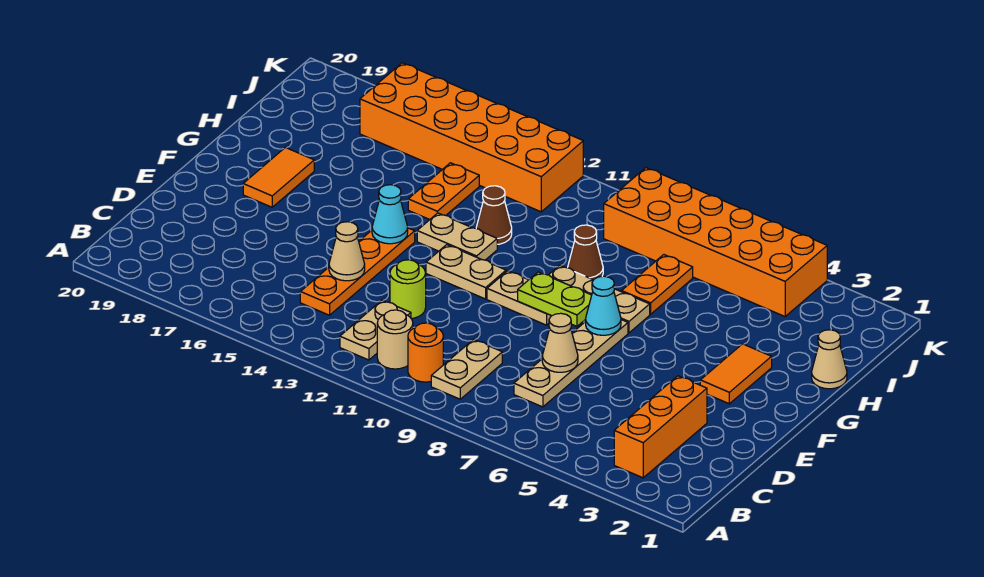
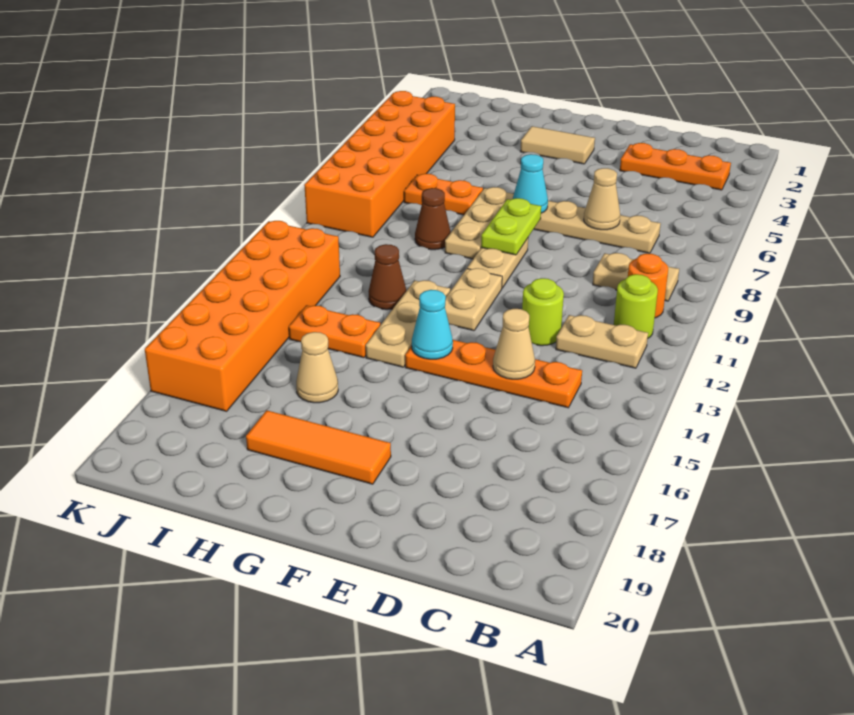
orange 1x3 brick [614,376,707,478] -> orange 1x3 plate [620,143,731,190]
tan 1x1 round brick [377,310,413,369] -> lime 1x1 round brick [614,274,658,338]
orange 1x2 tile [700,344,772,404] -> tan 1x2 tile [520,126,595,164]
orange 1x2 tile [243,148,314,207] -> orange 1x3 tile [246,410,391,484]
tan 1x2 plate [417,213,497,260] -> tan 1x3 plate [366,280,450,367]
tan 1x1 cone [812,330,847,389] -> tan 1x1 cone moved to [296,332,338,403]

